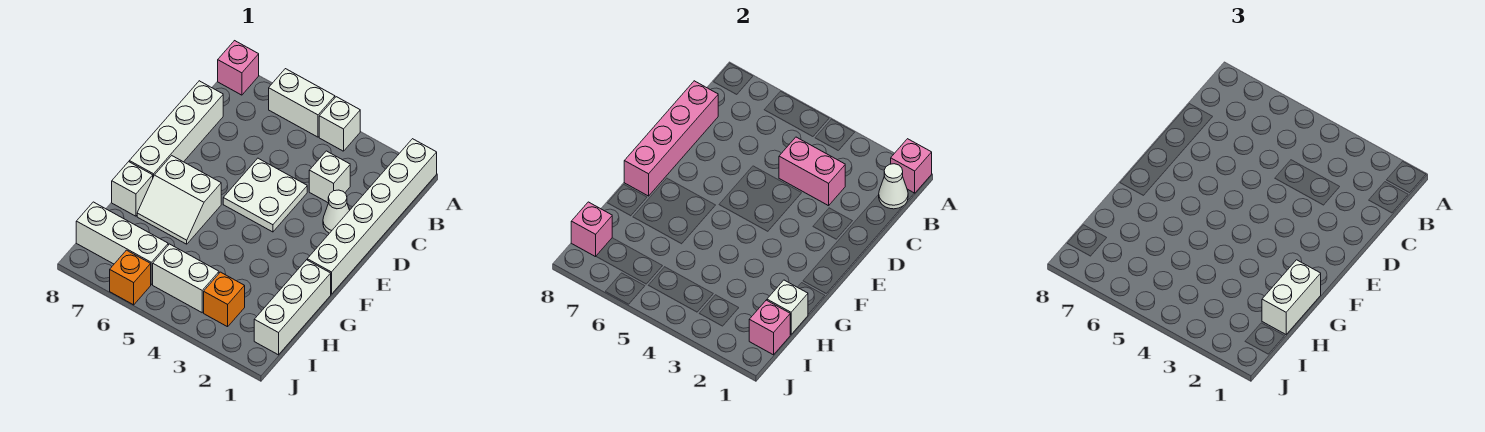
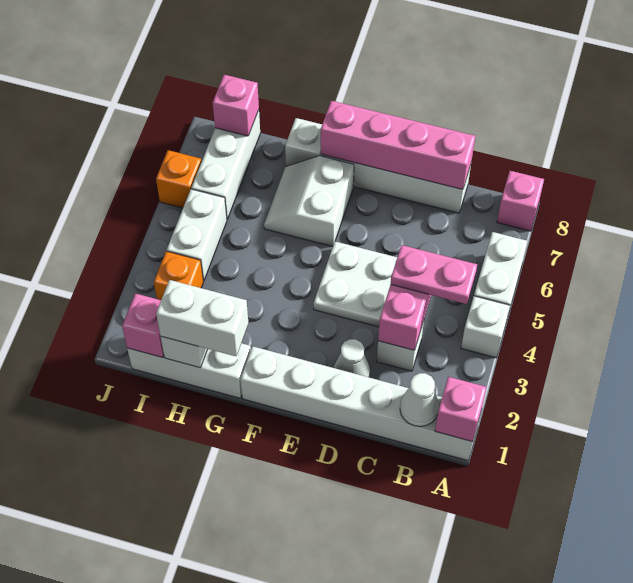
none -> pink 1x2 plate [391,245,477,304]

